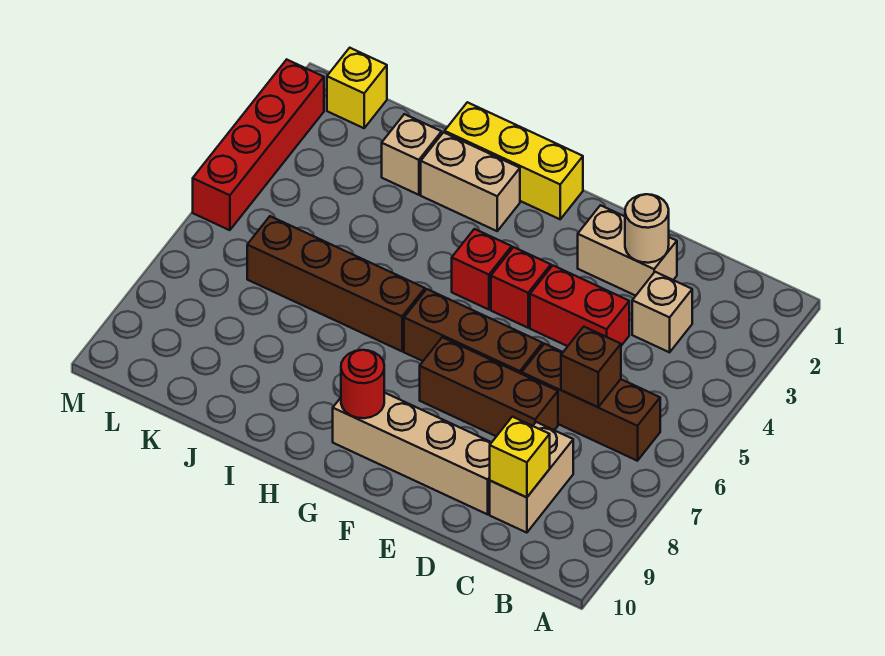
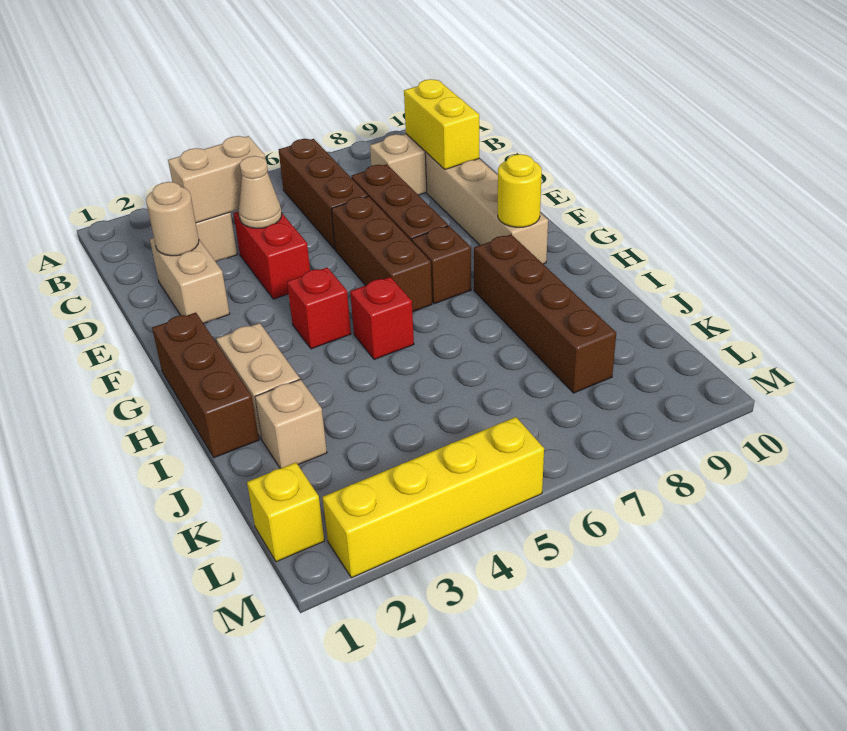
none -> tan 1x2 brick [168,136,265,223]
brown 1x1 brick [561,327,621,407] -> brown 1x1 brick moved to [412,226,471,304]
yellow 1x1 brick [490,417,550,497] -> yellow 1x2 brick [404,79,479,169]
none -> tan 1x1 cone [239,156,282,228]
red 1x1 brick [491,247,551,328] -> red 1x1 brick moved to [350,277,414,360]
yellow 1x3 brick [445,102,583,219] -> brown 1x3 brick [152,313,259,458]
red 1x1 round brick [341,350,384,418] -> yellow 1x1 round brick [498,154,542,227]
brown 1x4 brick [247,216,425,351] -> brown 1x4 brick moved to [474,235,616,393]
red 1x4 brick [193,60,324,230] -> yellow 1x4 brick [323,417,544,578]

